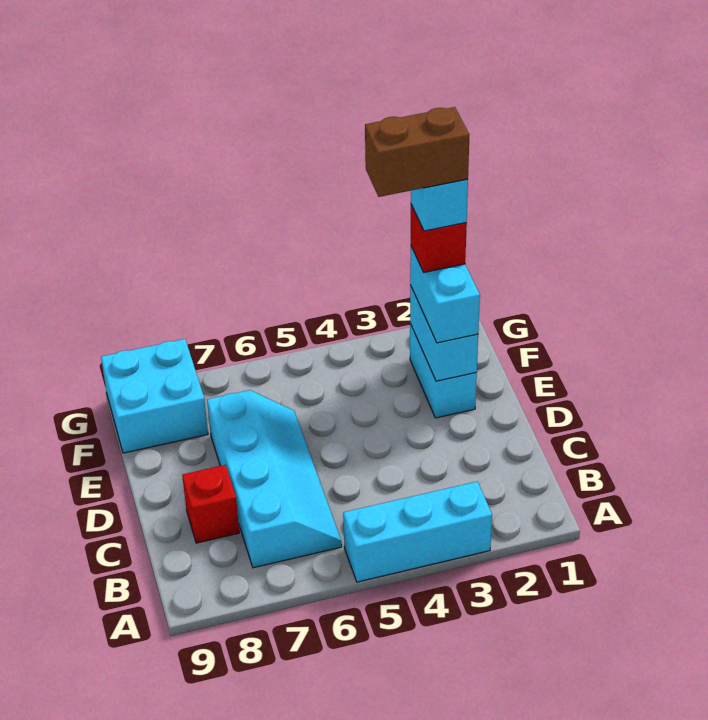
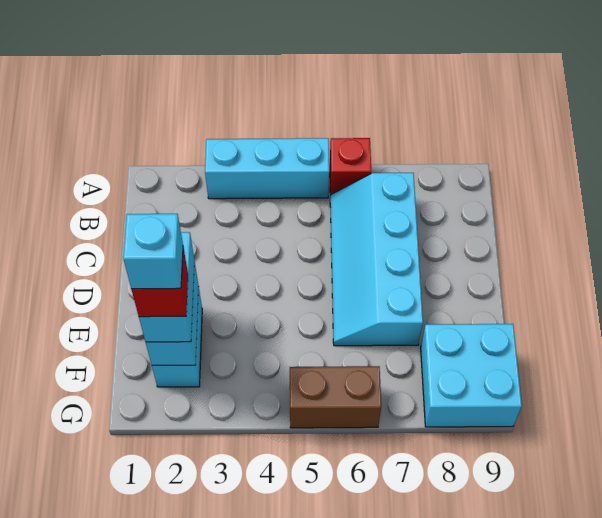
red 1x1 brick [182,465,239,543] -> red 1x1 brick moved to [329,138,371,195]
brown 1x2 brick [365,107,469,197] -> brown 1x2 brick moved to [290,366,381,428]

